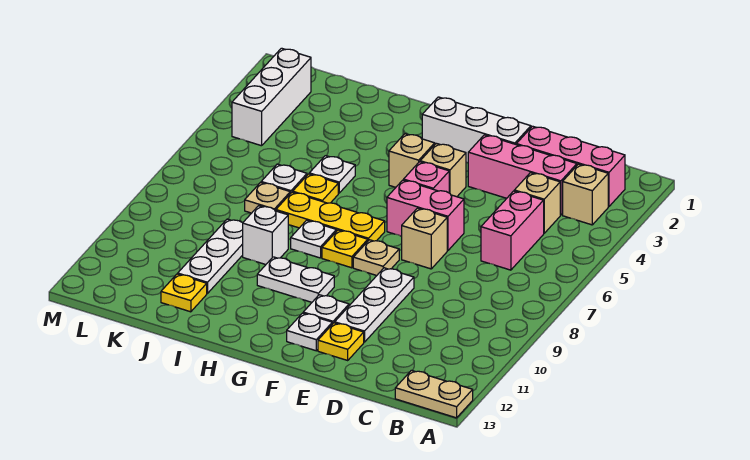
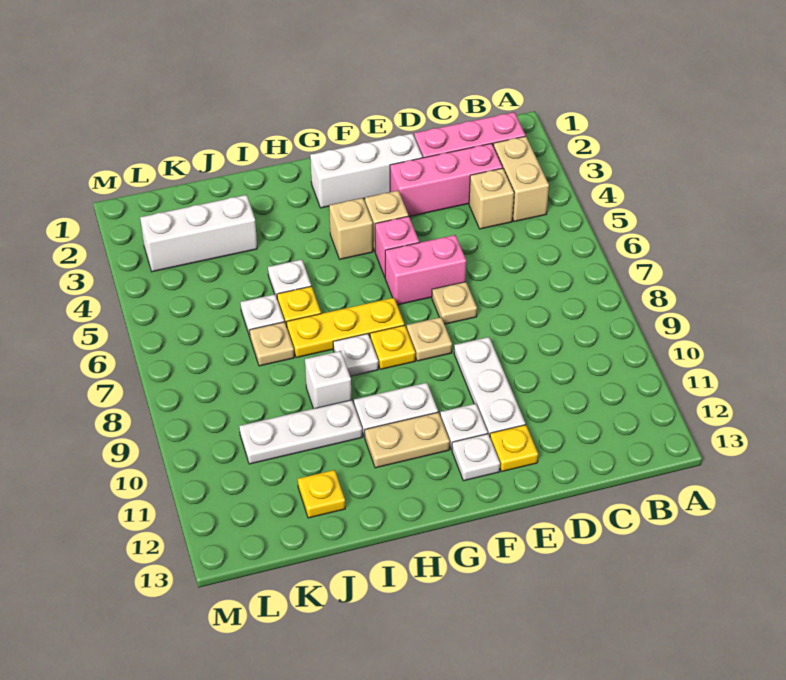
tan 1x2 plate [395,370,473,418] -> tan 1x2 plate moved to [365,412,450,468]
tan 1x1 brick [563,164,608,225] -> tan 1x2 brick [493,136,549,222]
pink 1x2 brick [481,191,544,270] -> none
tan 1x1 brick [401,208,447,269] -> tan 1x1 plate [432,282,477,324]
white 1x3 plate [178,219,243,293] -> white 1x3 plate turned to [239,400,362,464]
white 1x3 brick [232,48,311,146] -> white 1x3 brick turned to [140,195,257,272]

